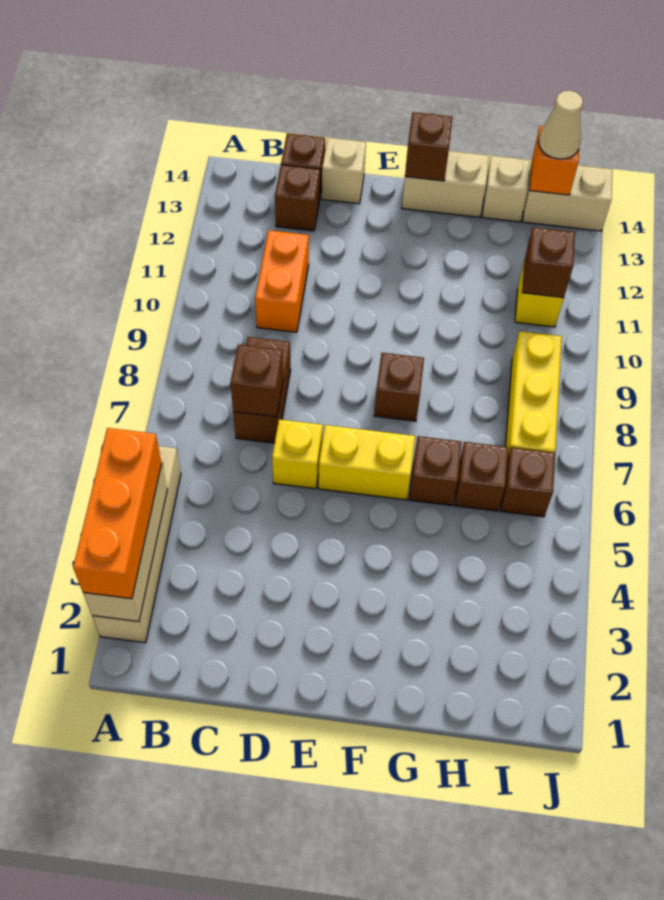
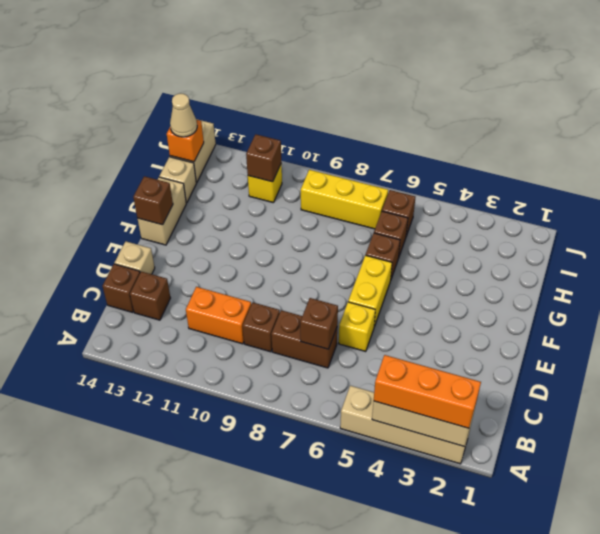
brown 1x1 brick [374,353,424,421] -> brown 1x1 brick moved to [243,302,280,352]

